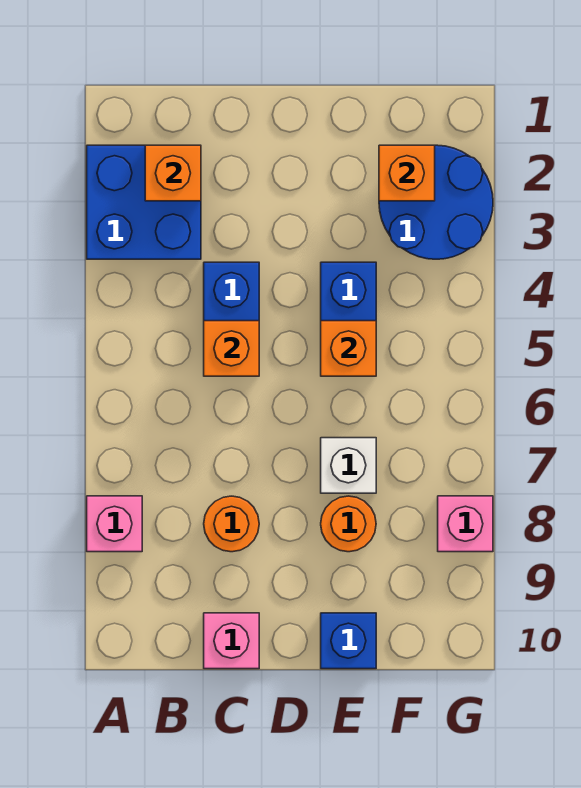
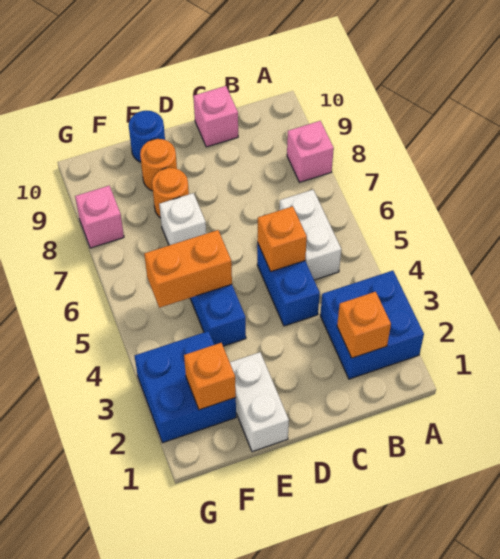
none -> white 1x2 brick [279,190,341,280]
orange 1x1 round brick [204,496,259,552] -> orange 1x1 round brick moved to [140,139,177,191]
none -> white 1x2 brick [230,352,289,452]
orange 1x1 brick [321,321,376,376] -> orange 1x2 brick [144,230,232,308]
blue 1x1 brick [321,613,376,669] -> blue 1x1 round brick [129,111,165,162]
blue 2x2 round brick [379,145,493,259] -> blue 2x2 brick [135,331,236,443]

